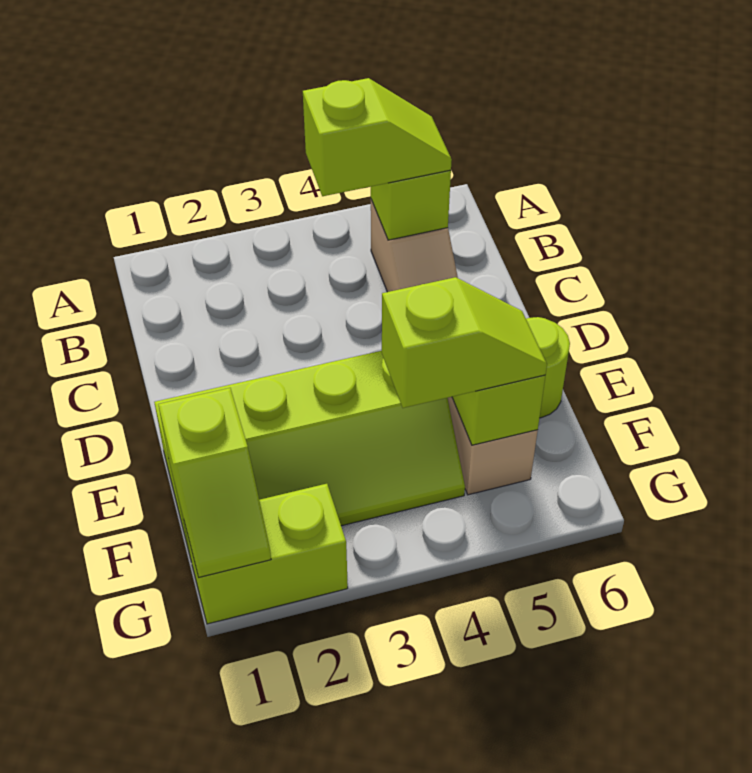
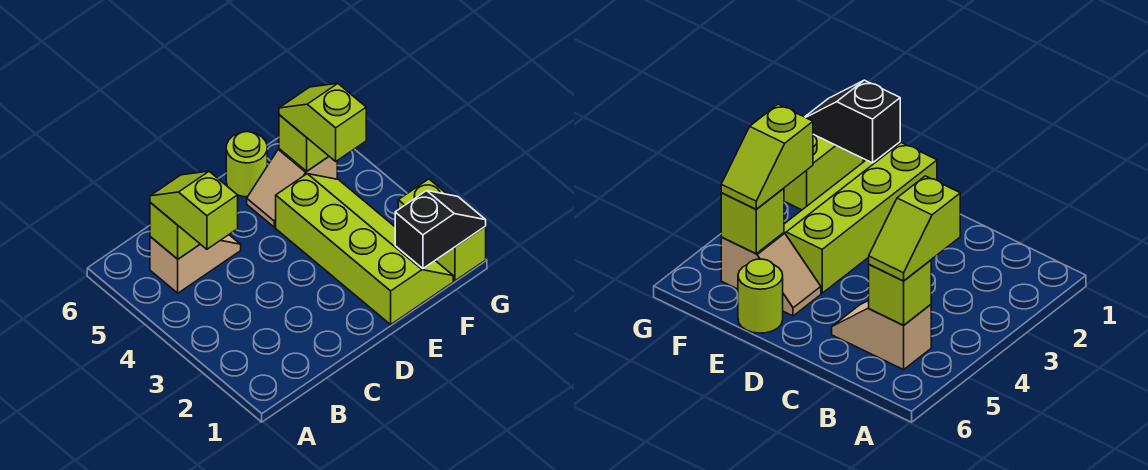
lime 1x2 slope [158,388,271,578] -> black 1x2 slope [395,191,486,269]

